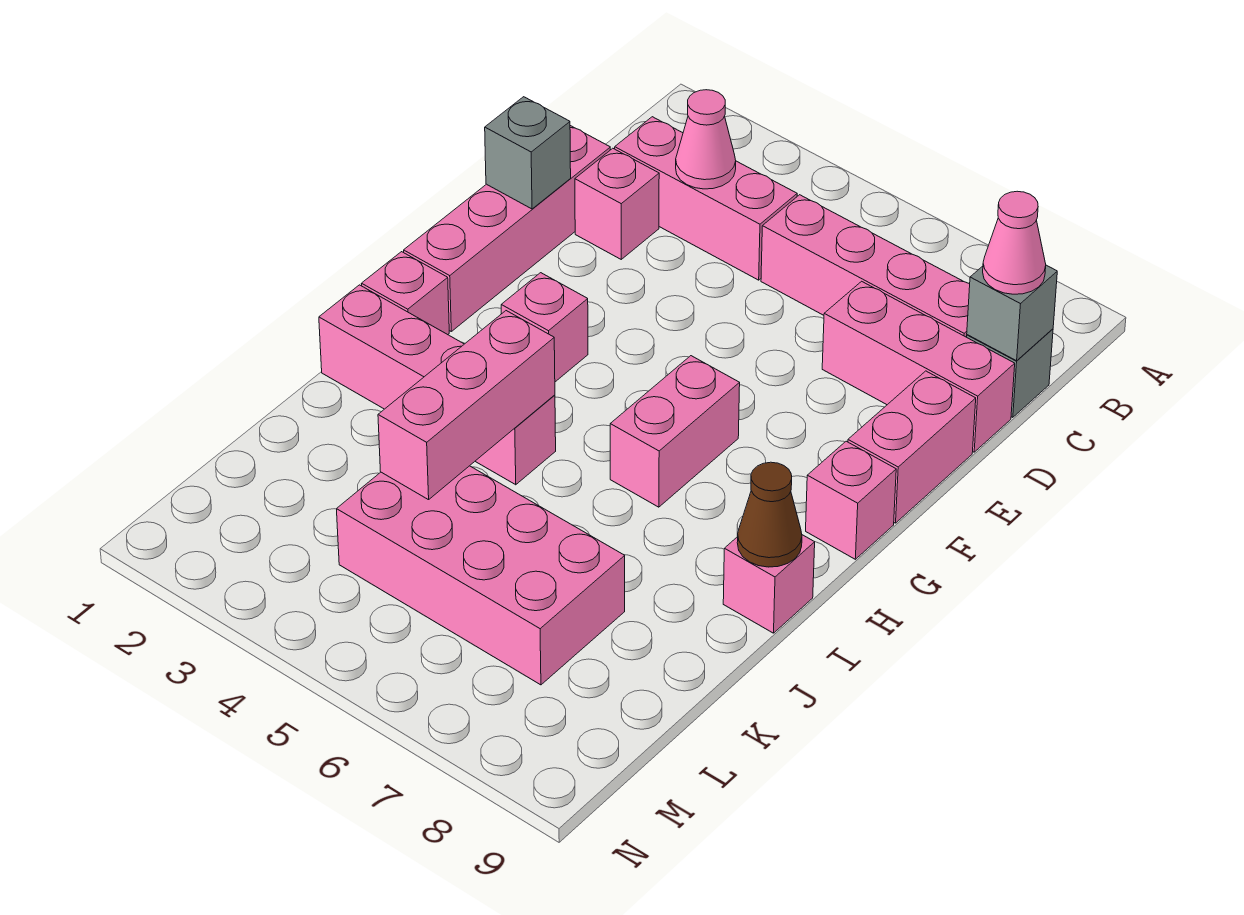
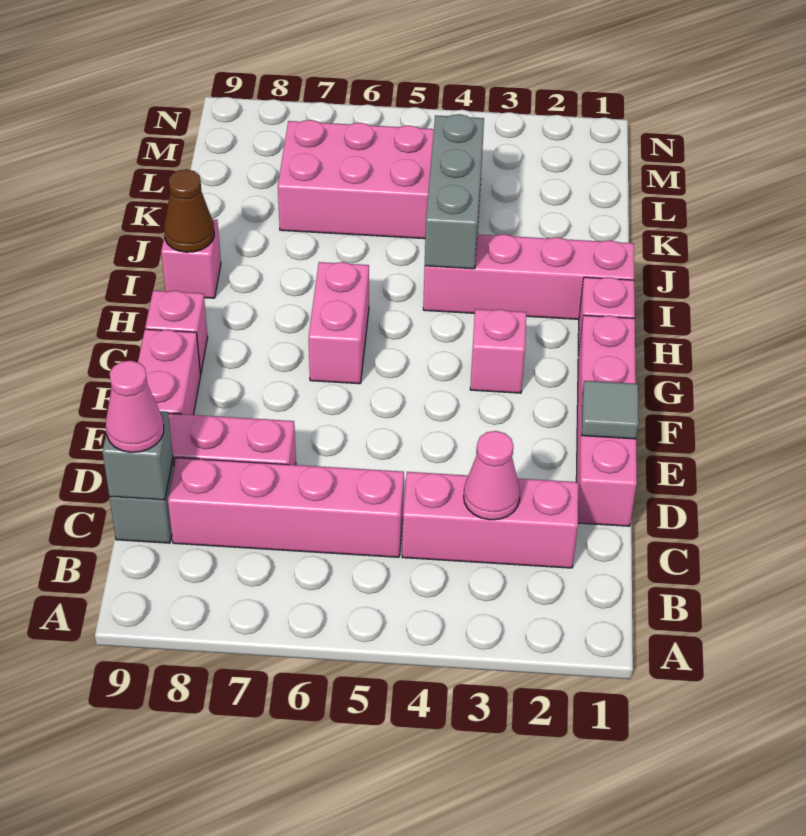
pink 1x1 brick [575,148,659,259] -> none
grey 1x1 brick [485,97,571,209] -> grey 1x1 tile [582,381,639,439]
pink 1x3 brick [378,311,555,500] -> grey 1x3 brick [425,114,484,269]

